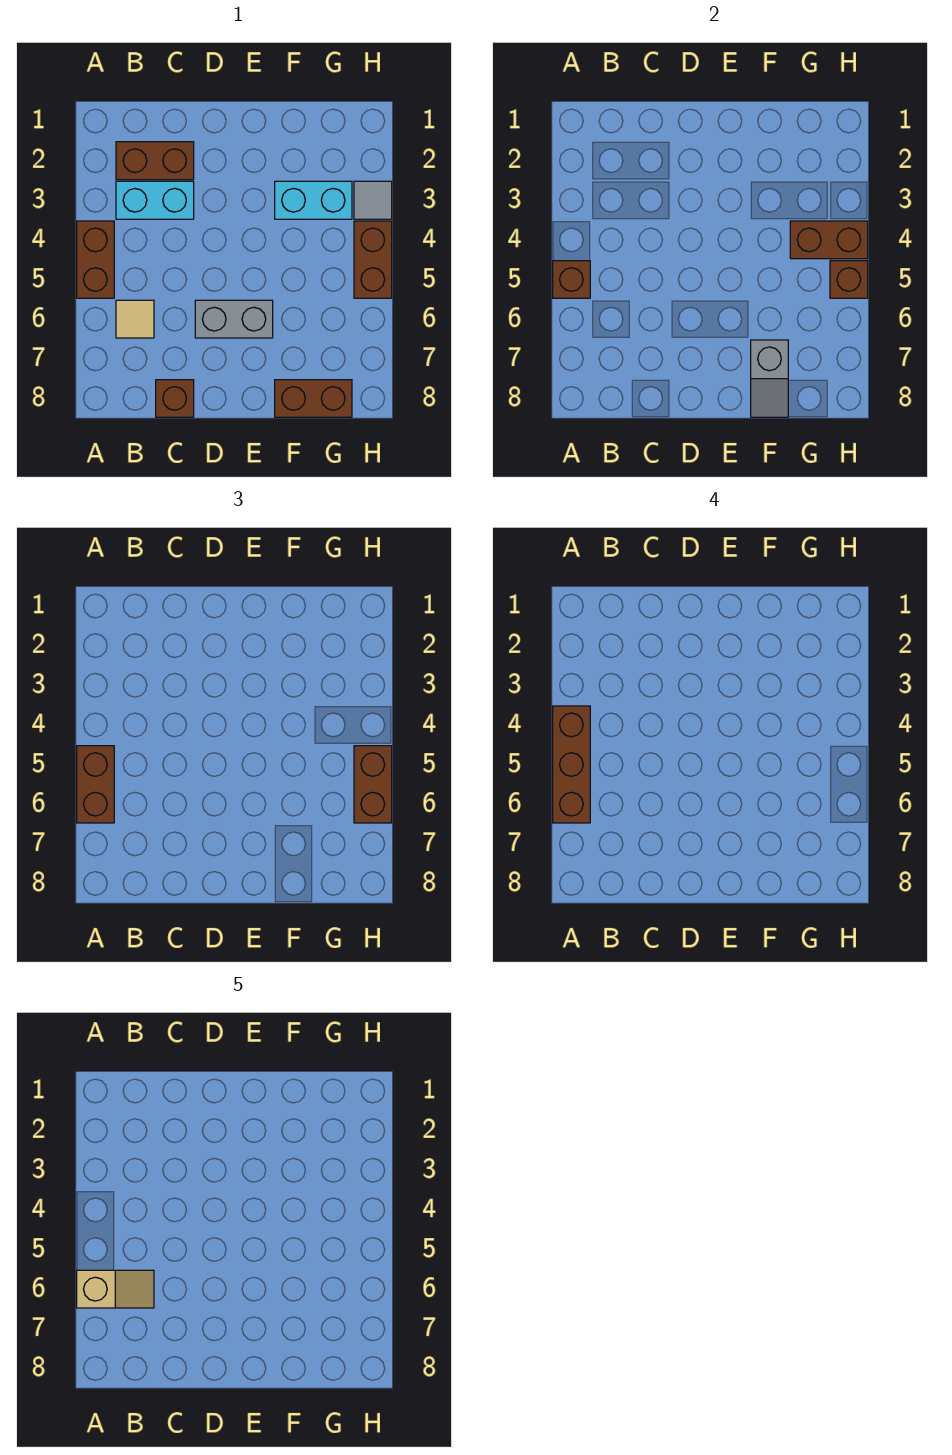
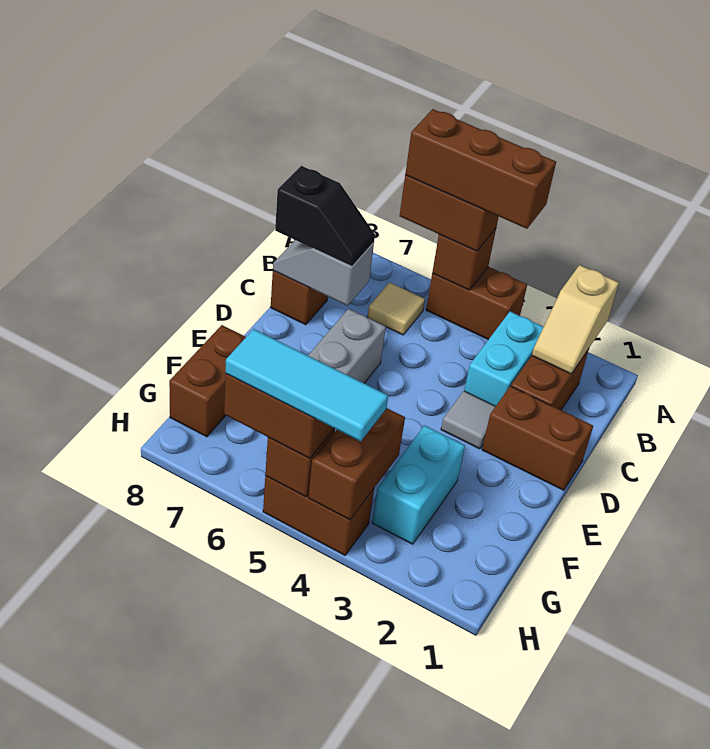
tan 1x2 slope [77,1270,154,1308] -> tan 1x2 slope moved to [532,265,619,374]
none -> black 1x2 slope [275,166,375,266]
none -> brown 1x2 brick [482,386,593,490]
grey 1x2 slope [751,340,788,417] -> grey 1x2 slope moved to [273,240,374,306]
grey 1x1 tile [354,181,392,219] -> grey 1x1 tile moved to [441,391,496,449]
none -> cyan 1x3 tile [225,329,388,441]

